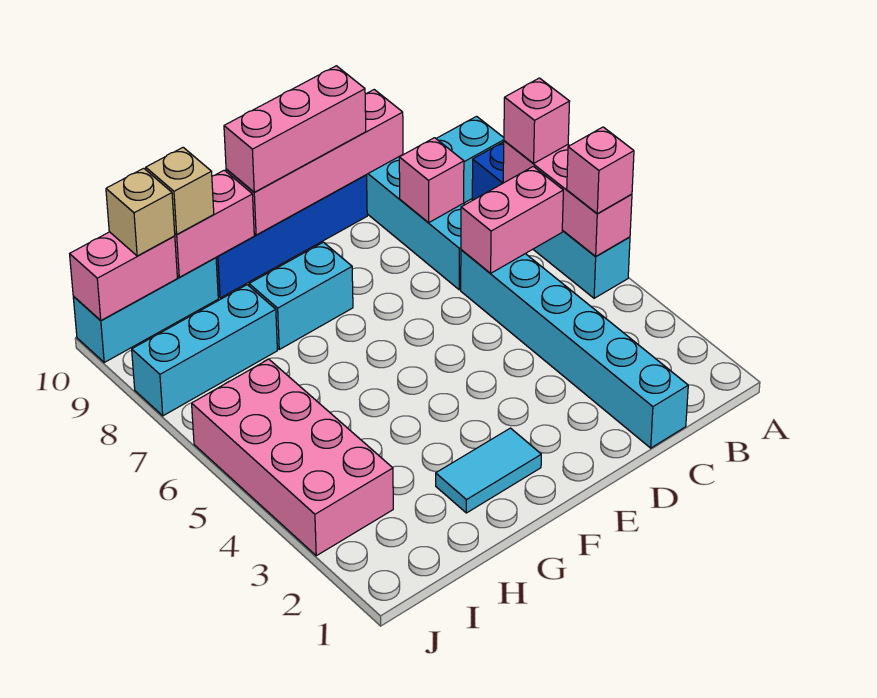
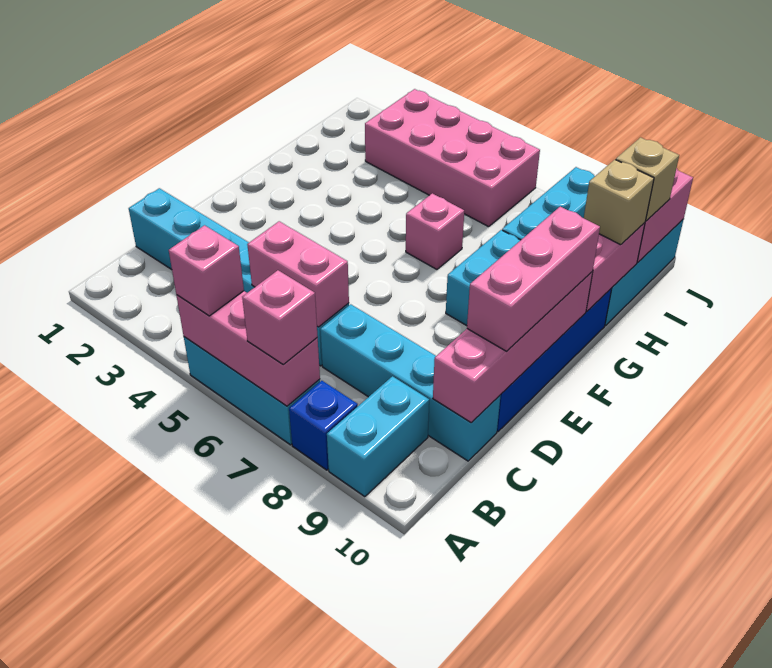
pink 1x2 brick [461,166,563,273] -> pink 1x2 brick turned to [247,221,349,327]
pink 1x1 brick [399,138,464,222] -> pink 1x1 brick moved to [406,193,464,269]
cyan 1x2 tile [436,428,541,513] -> none

